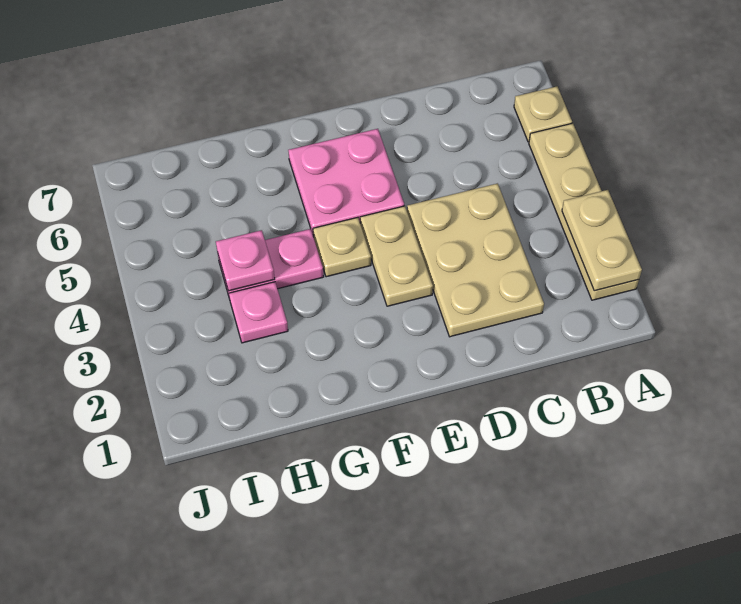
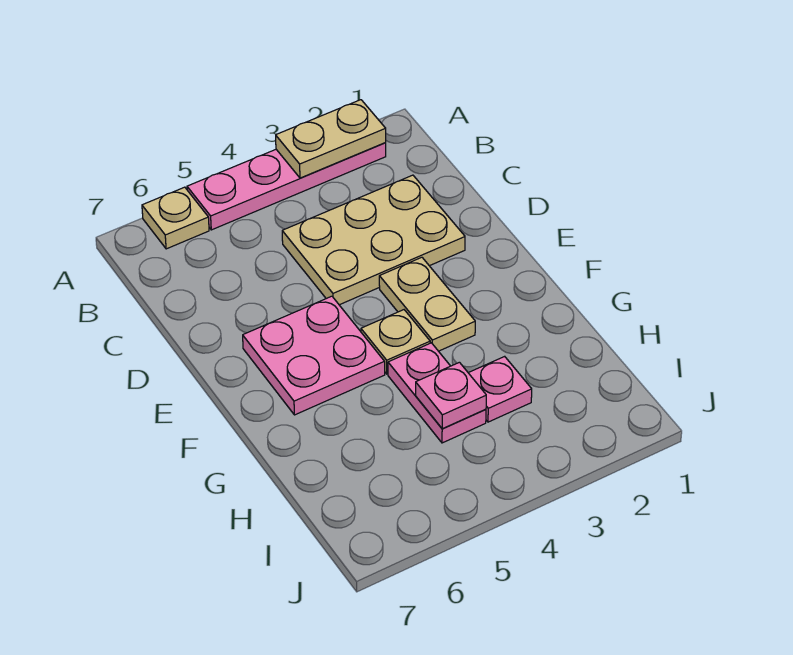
tan 1x4 plate [529,123,639,300] -> pink 1x4 plate [187,143,386,230]
tan 1x2 plate [360,206,433,306] -> tan 1x2 plate turned to [379,257,475,351]

